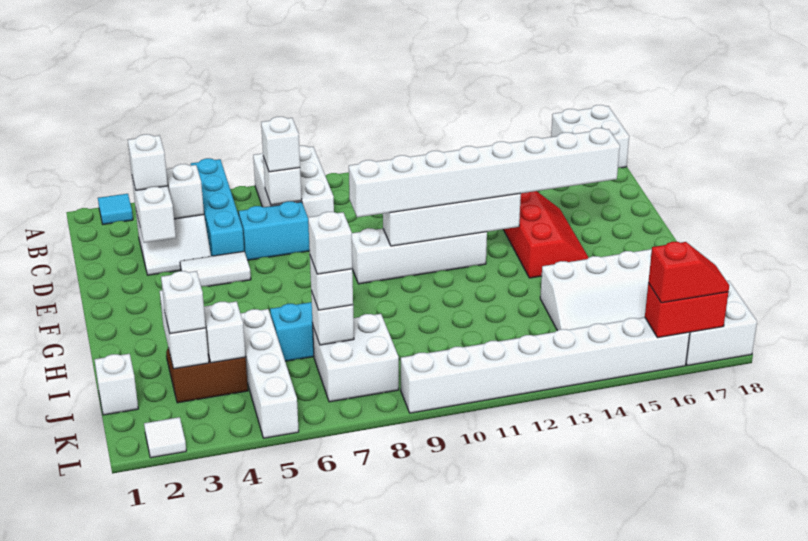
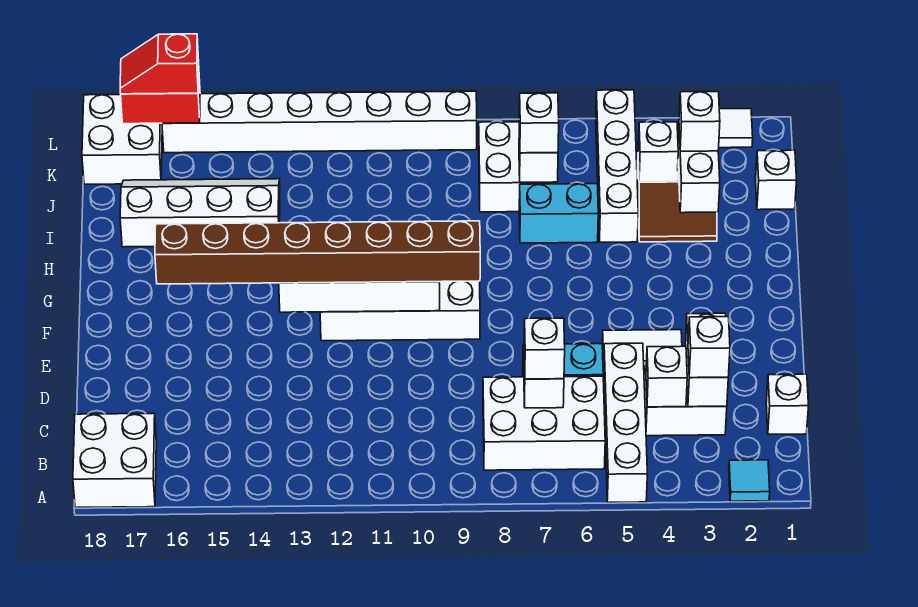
cyan 1x4 brick [191,158,244,256] -> white 1x4 brick [603,343,647,502]
white 2x3 brick [253,146,334,217] -> white 2x3 brick turned to [483,376,605,470]
red 2x3 slope [503,191,589,278] -> none
white 1x8 brick [349,128,620,217] -> brown 1x8 brick [155,221,480,284]
white 1x1 brick [308,212,352,274] -> white 1x1 brick moved to [766,374,809,435]

